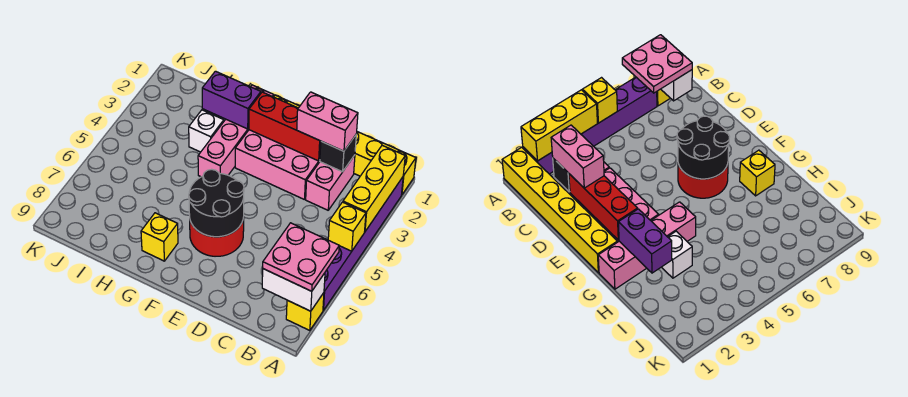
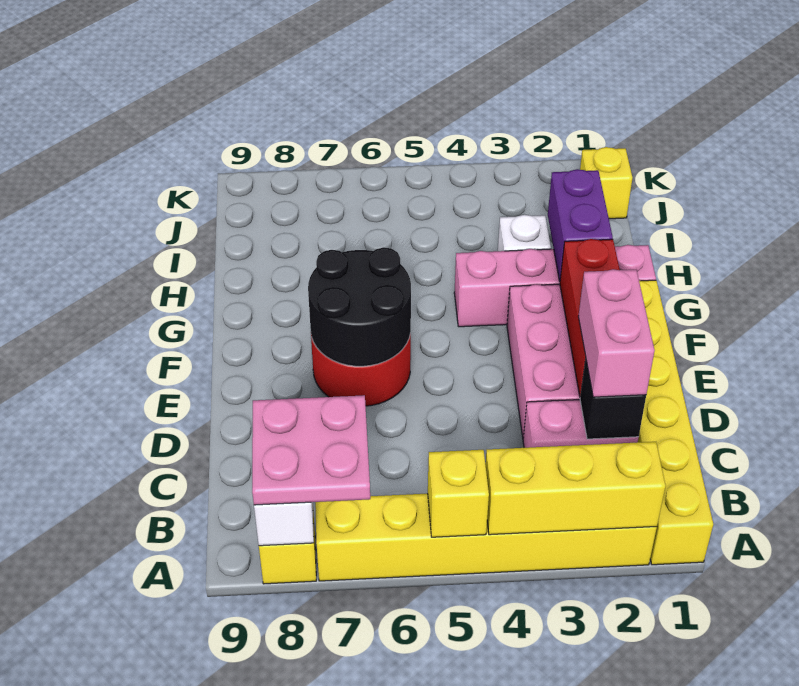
purple 1x6 brick [323,177,403,310] -> yellow 1x6 brick [315,493,657,581]
yellow 1x1 brick [141,213,178,261] -> yellow 1x1 brick moved to [580,147,632,219]

